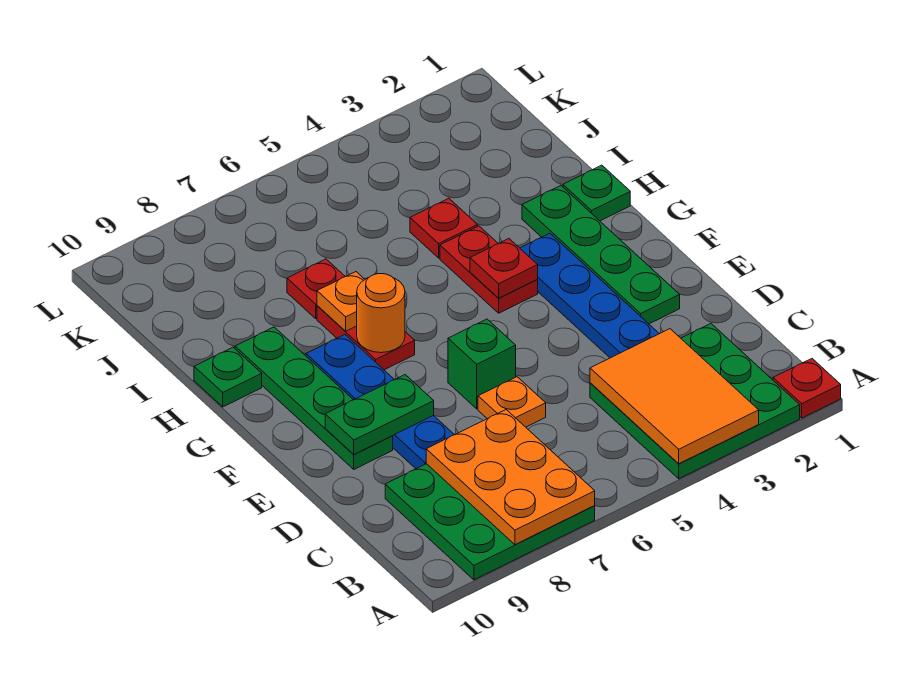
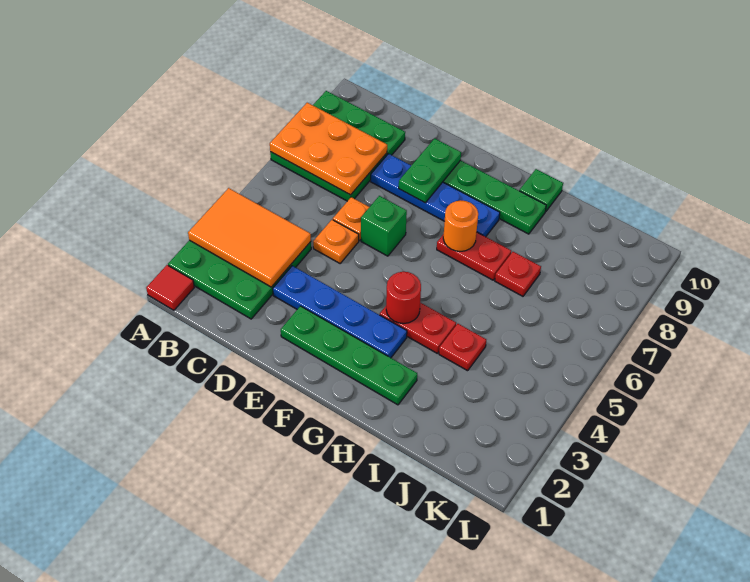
red 1x1 plate [773,359,841,418] -> red 1x1 tile [146,265,194,310]
red 1x1 plate [470,239,538,298] -> red 1x1 round brick [386,272,421,324]
green 1x1 plate [563,165,630,221] -> none
orange 1x1 plate [317,272,365,331] -> orange 1x1 plate moved to [313,220,359,263]

